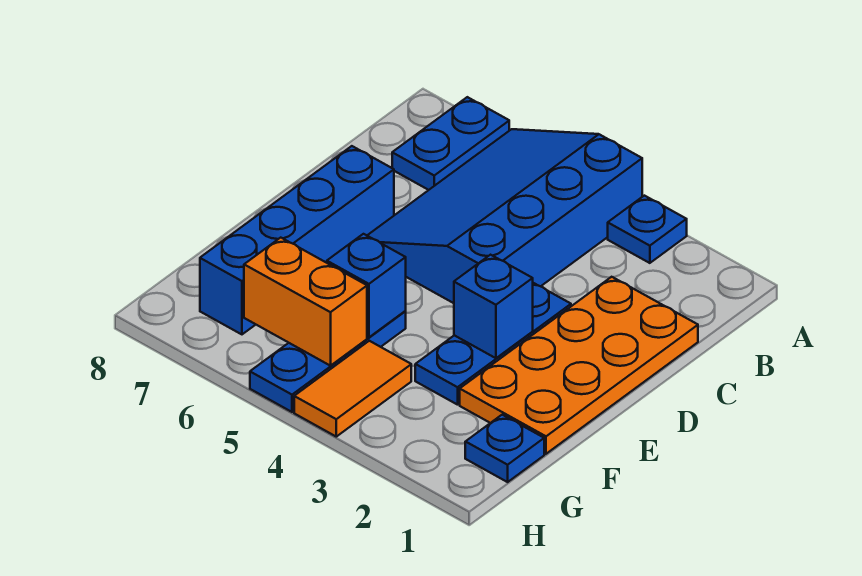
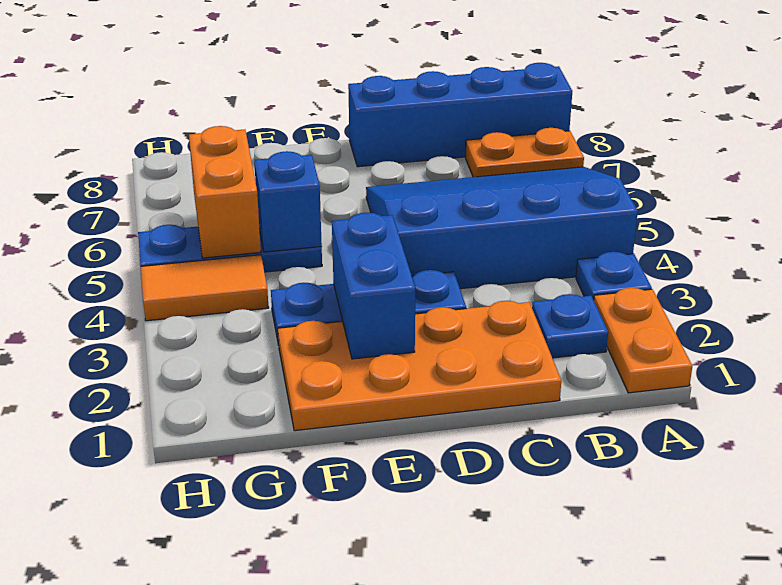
none -> orange 1x2 plate [594,288,692,393]
blue 1x2 plate [392,97,509,190] -> orange 1x2 plate [465,128,584,177]
blue 1x4 brick [200,146,394,334] -> blue 1x4 brick moved to [348,63,572,167]
blue 1x1 brick [454,255,533,358] -> blue 1x2 brick [332,213,415,359]
blue 1x1 plate [465,415,544,482] -> blue 1x1 plate moved to [532,294,608,358]

